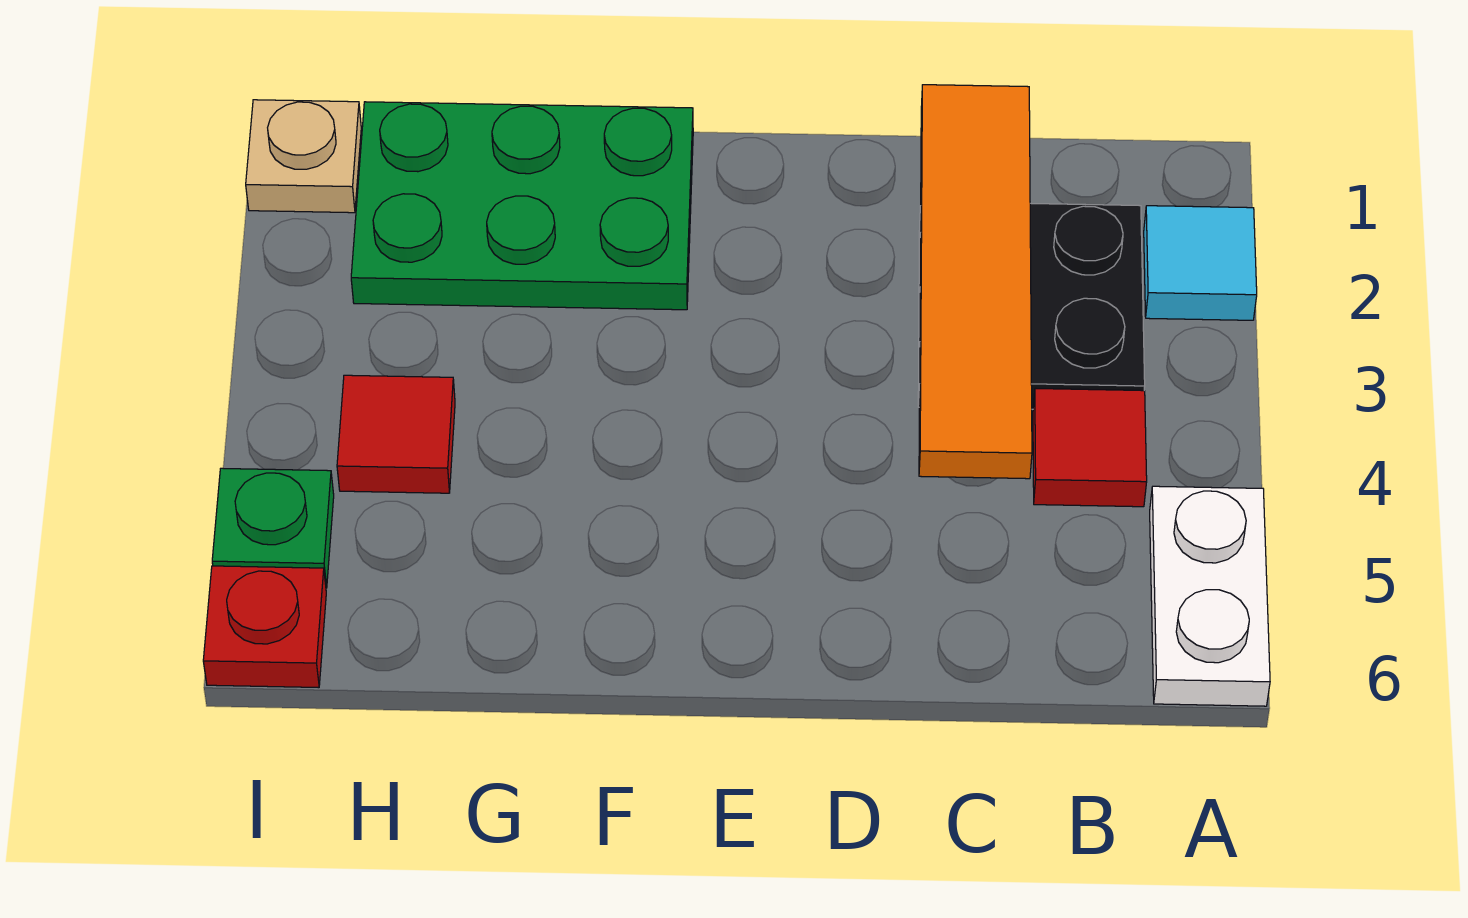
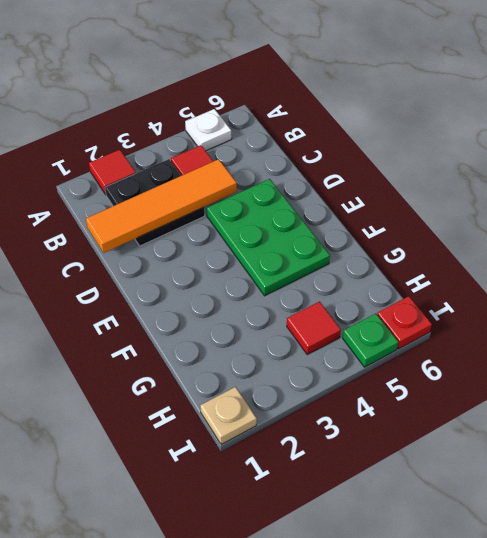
cyan 1x1 tile [1144,206,1257,320] -> red 1x1 tile [89,150,136,195]
white 1x2 plate [1150,486,1270,706] -> white 1x1 plate [185,109,232,151]
green 2x3 plate [351,102,693,310] -> green 2x3 plate moved to [207,179,330,296]

